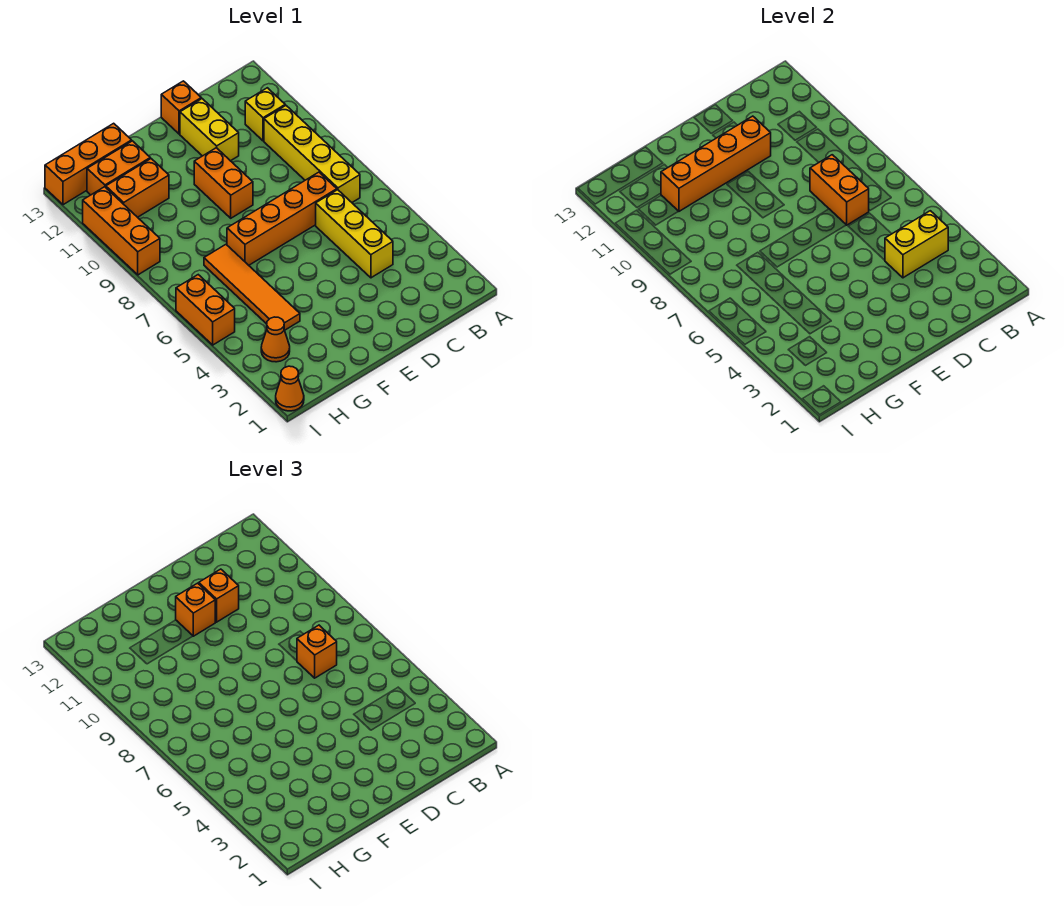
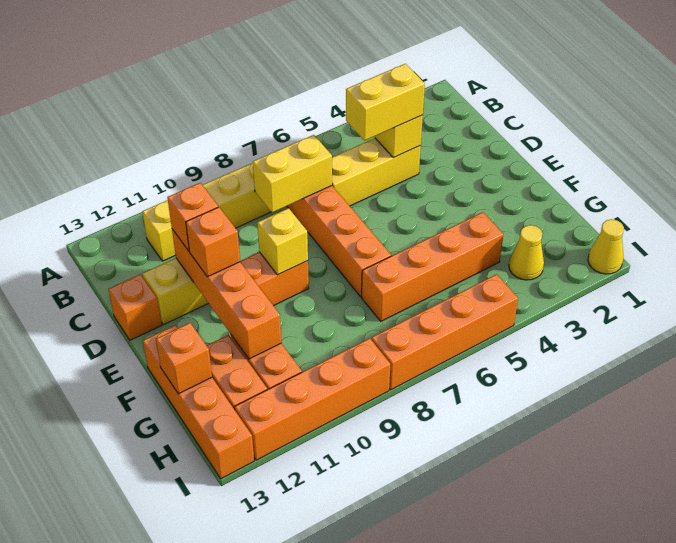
none -> yellow 1x2 brick [346,64,425,141]
orange 1x2 brick [810,155,869,225] -> yellow 1x2 brick [253,135,332,212]
orange 1x1 brick [297,625,337,678] -> orange 1x1 brick moved to [156,323,212,394]
none -> yellow 1x1 brick [257,208,308,275]
orange 1x4 tile [204,245,300,330] -> orange 1x4 brick [362,212,503,321]
orange 1x3 brick [45,123,132,205] -> orange 1x4 brick [143,325,254,479]
orange 1x1 cone [261,317,290,362] -> yellow 1x1 cone [509,225,544,280]
orange 1x1 cone [276,366,304,411] -> yellow 1x1 cone [588,219,624,274]
orange 1x2 brick [176,275,235,345] -> orange 1x4 brick [371,274,518,390]
orange 1x3 brick [83,187,160,275] -> orange 1x4 brick [235,338,390,460]

